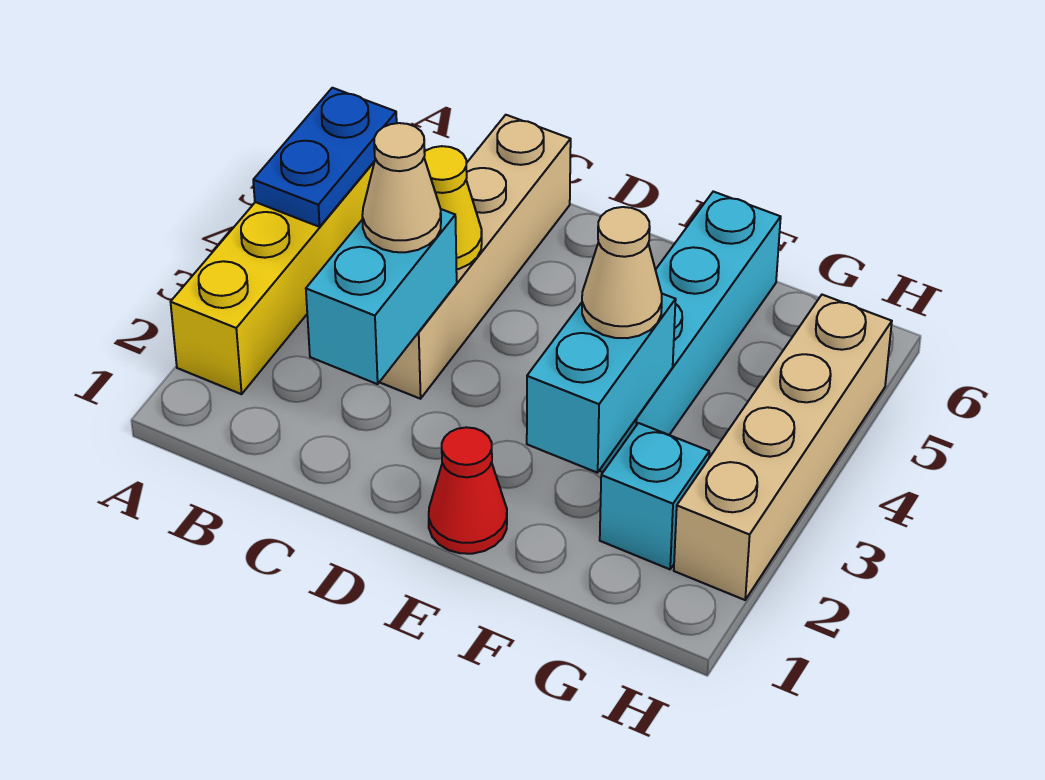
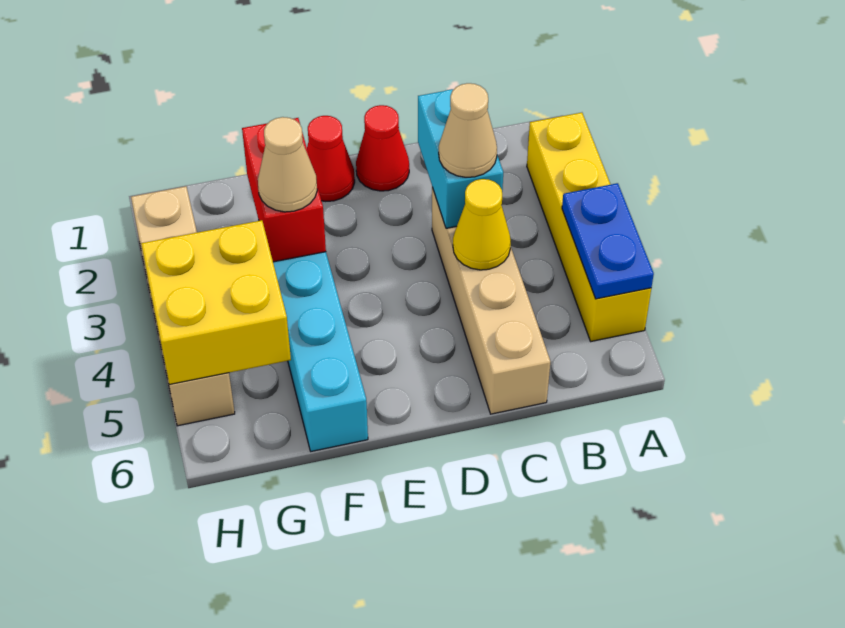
none -> red 1x1 cone [356,105,409,191]
cyan 1x2 brick [527,294,676,473] -> red 1x2 brick [242,118,326,262]
cyan 1x1 brick [600,423,709,569] -> none
none -> yellow 2x2 brick [141,220,291,385]

